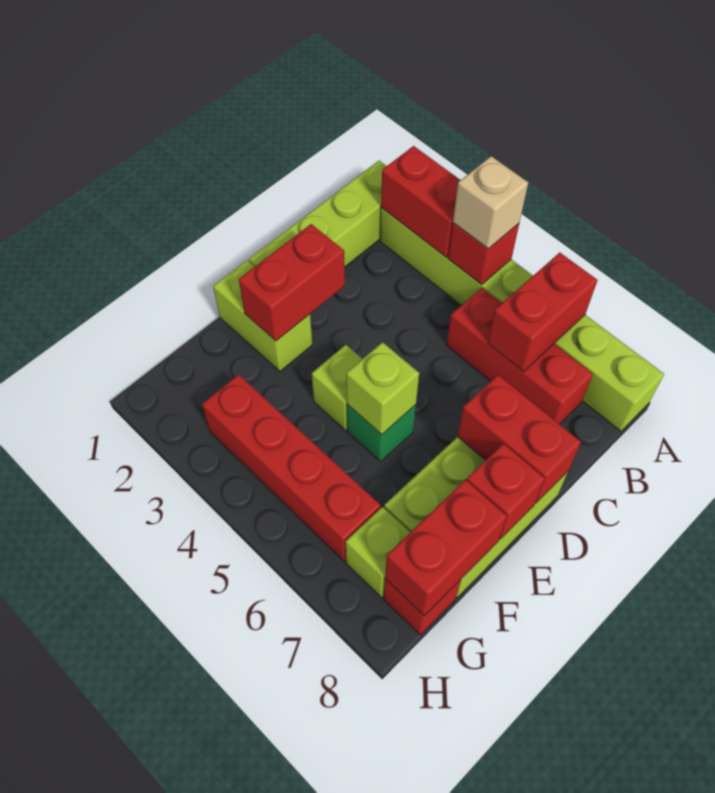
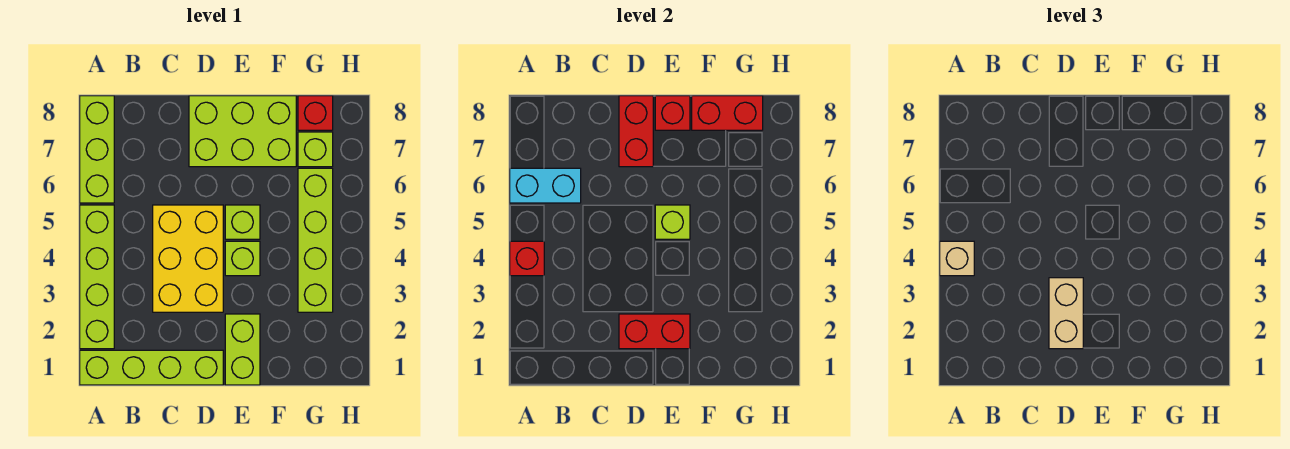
red 1x2 brick [381,146,460,257] -> none
red 1x2 brick [488,253,598,372] -> cyan 1x2 brick [510,168,581,203]
red 1x3 brick [447,288,593,424] -> none
none -> yellow 2x3 brick [153,205,223,312]
none -> tan 1x2 brick [1049,278,1083,349]
green 1x1 brick [347,405,416,462] -> lime 1x1 brick [225,205,260,239]
red 1x4 brick [202,375,381,562] -> lime 1x4 brick [298,168,333,312]

